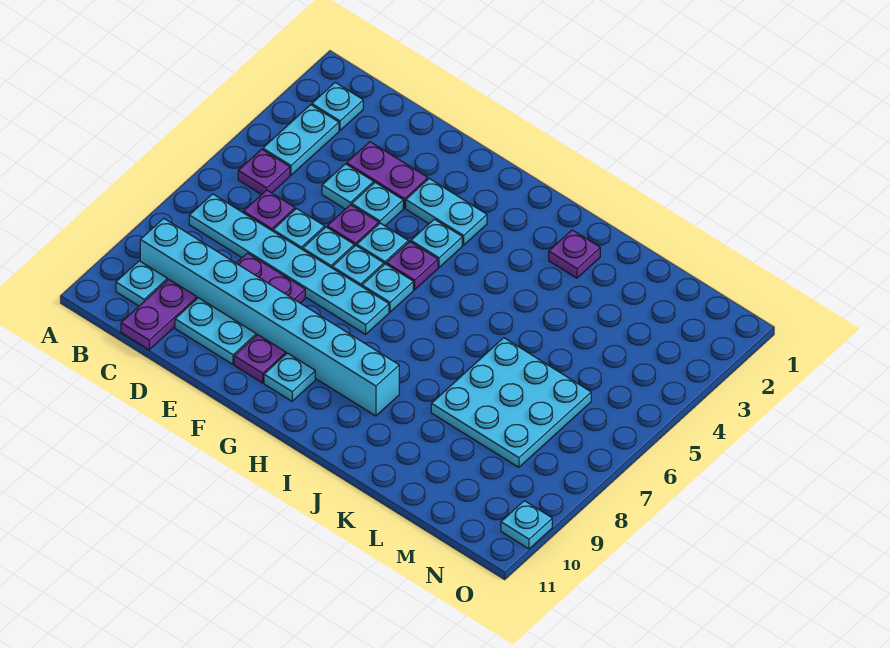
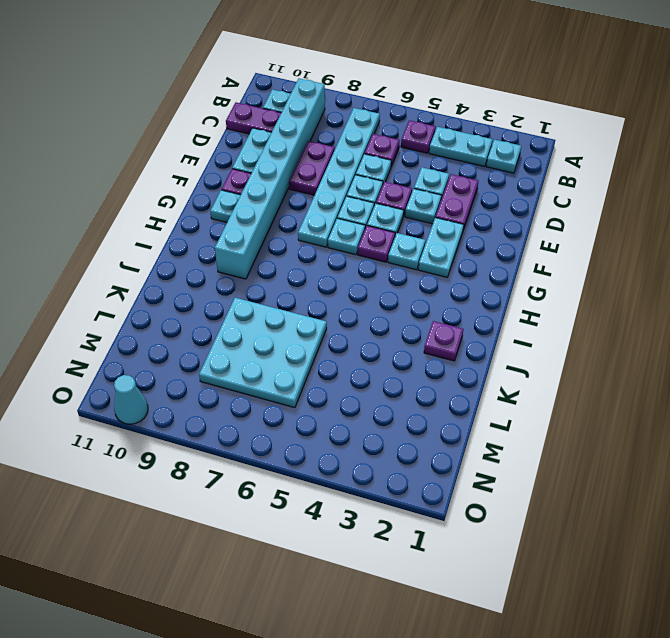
cyan 1x1 plate [501,501,552,549] -> cyan 1x1 cone [114,375,148,424]

